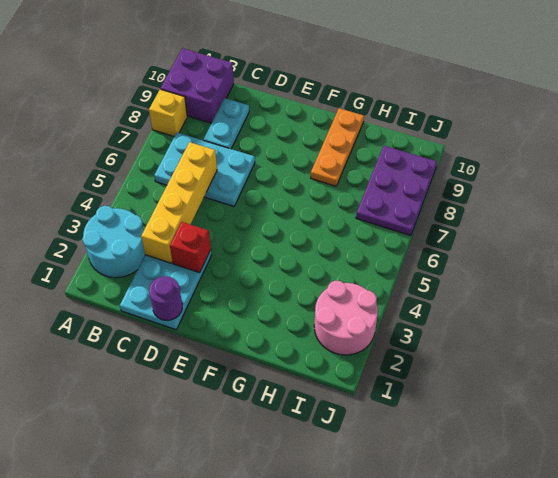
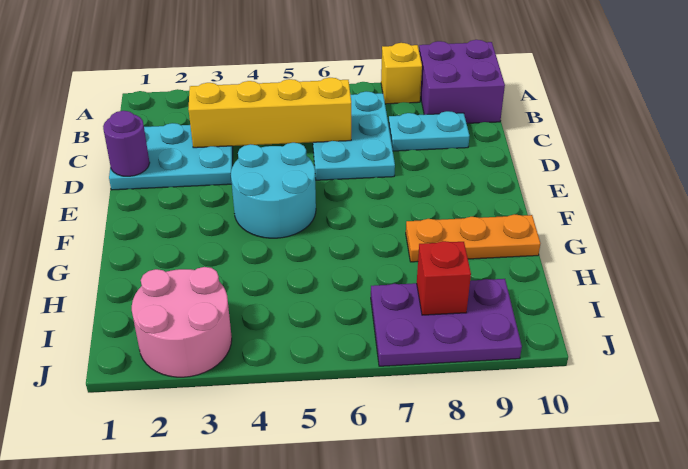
cyan 2x2 round brick [82,206,145,278] -> cyan 2x2 round brick moved to [231,143,316,238]
red 1x1 brick [170,222,211,273] -> red 1x1 brick moved to [417,241,471,315]

